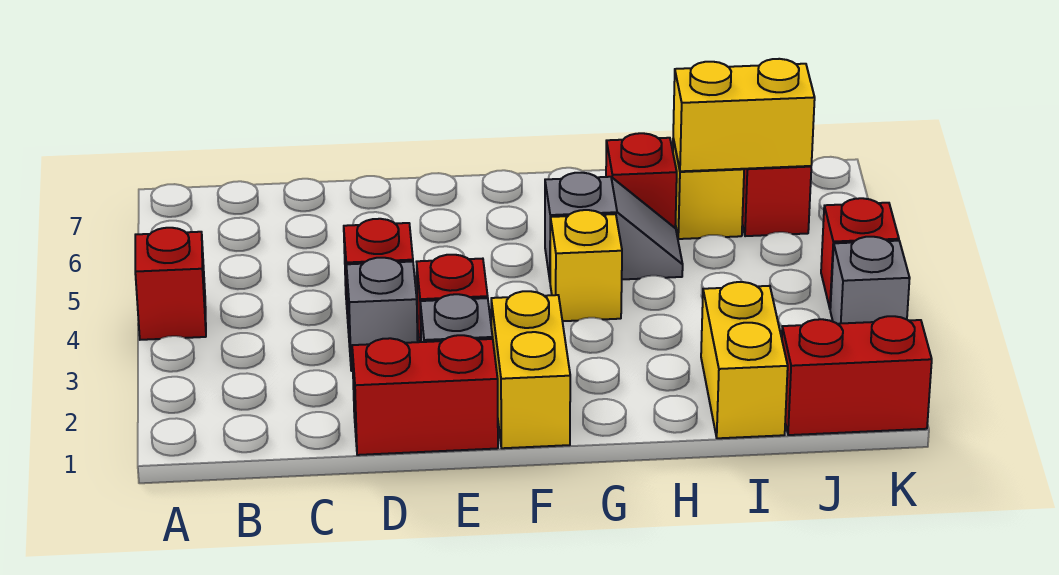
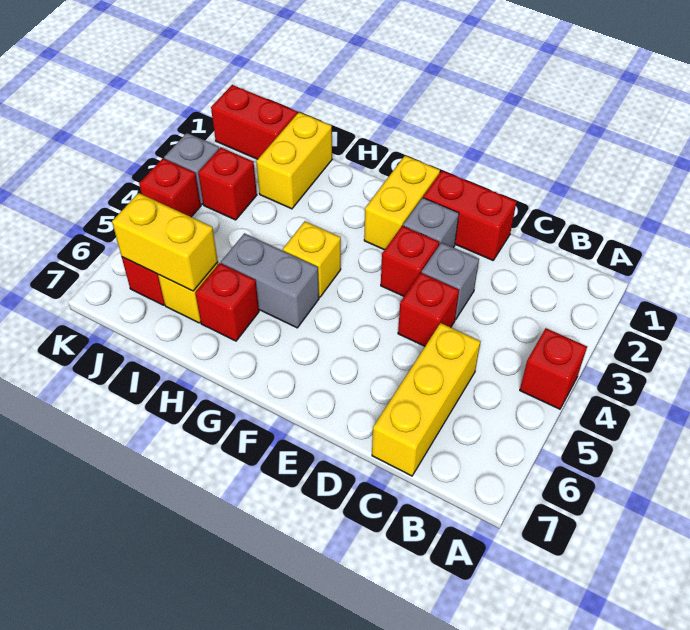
none -> yellow 1x3 brick [372,323,481,476]
grey 1x2 slope [545,173,683,279] -> grey 1x2 brick [221,233,319,328]
none -> red 1x1 brick [198,147,257,220]

